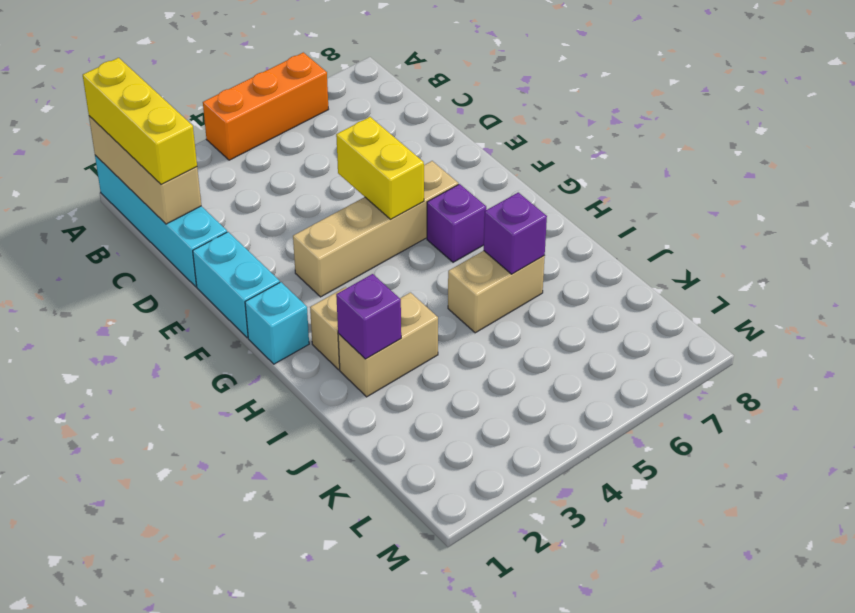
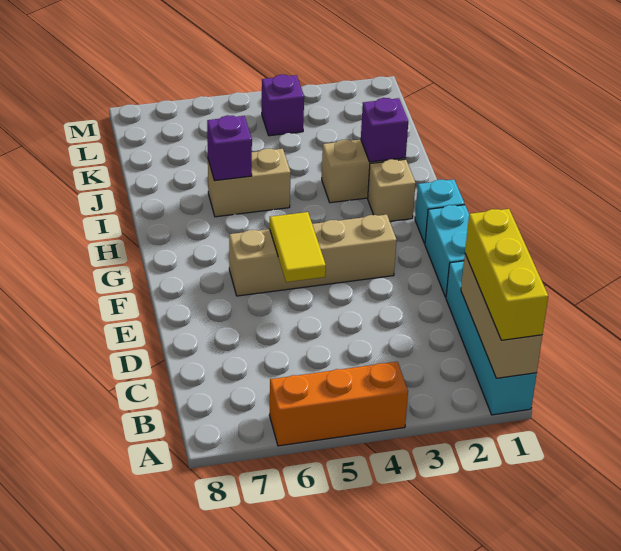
yellow 1x2 brick [336,117,424,219] -> yellow 1x2 tile [270,212,326,282]
purple 1x1 brick [427,184,486,262] -> purple 1x1 brick moved to [262,75,304,136]

